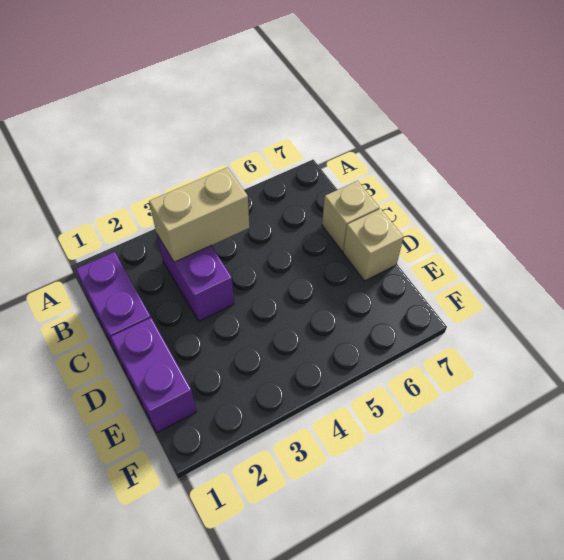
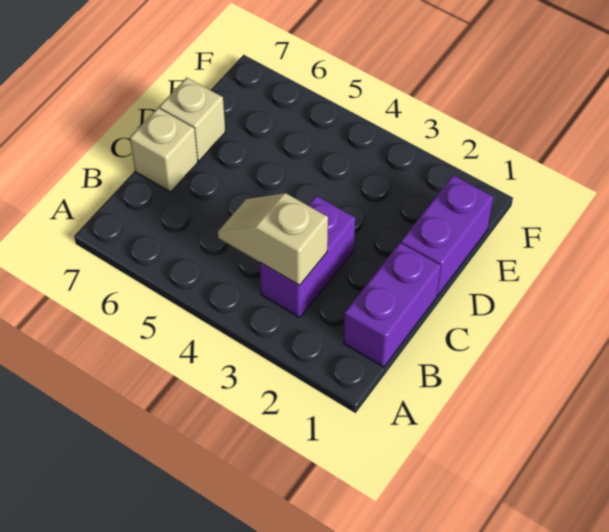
tan 1x2 brick [149,168,249,262] -> tan 1x2 slope [218,193,328,285]

